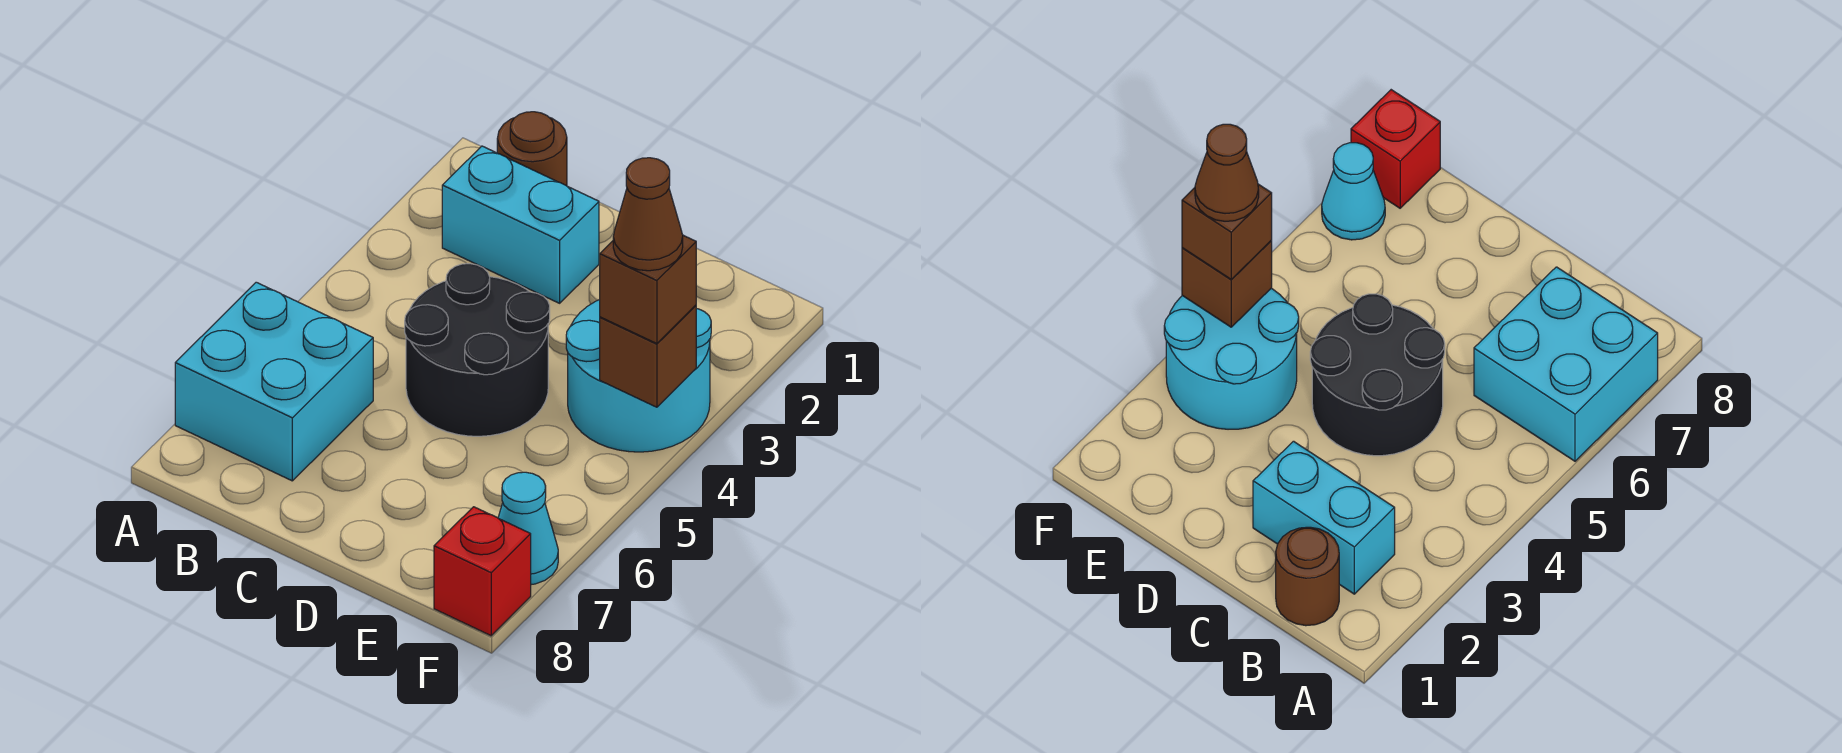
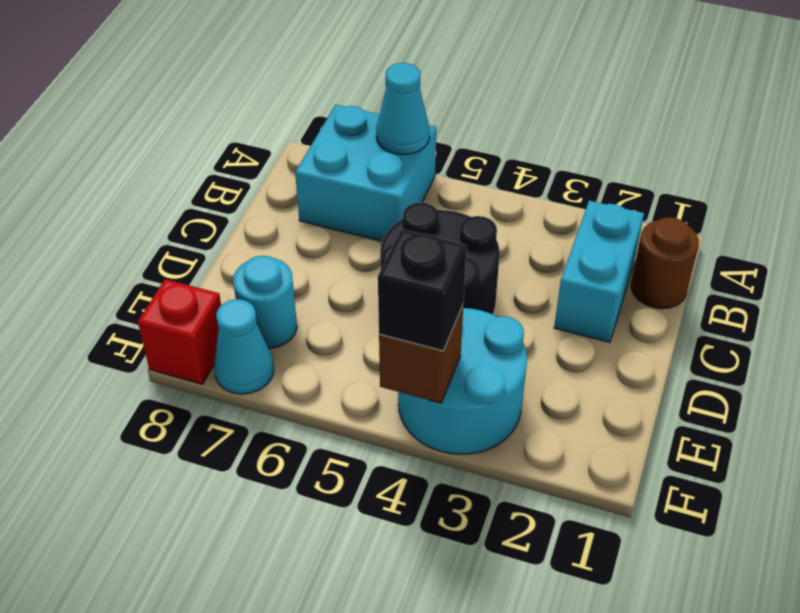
none -> cyan 1x1 cone [376,63,430,155]
none -> cyan 1x1 round brick [233,256,297,348]
brown 1x1 brick [600,235,696,344] -> black 1x1 brick [378,229,467,351]
brown 1x1 cone [613,158,683,271] -> none

